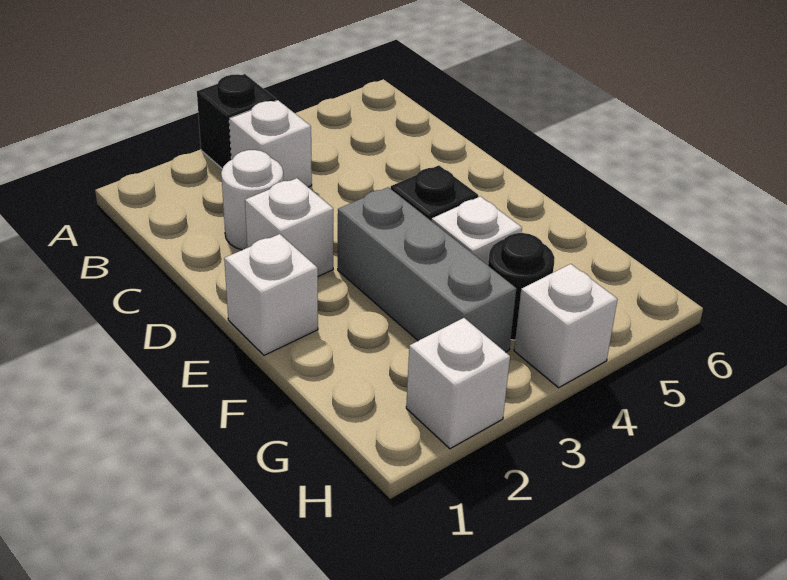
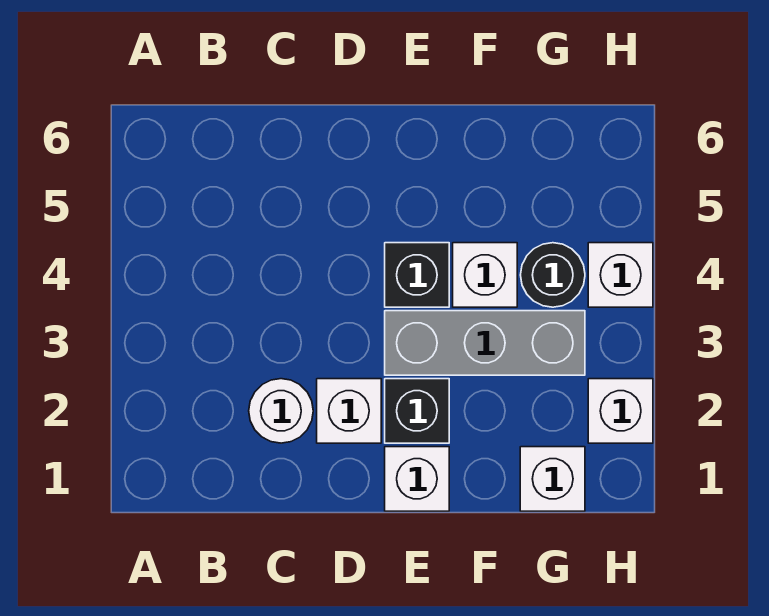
black 1x1 brick [197,74,276,169] -> black 1x1 brick moved to [385,379,449,443]
white 1x1 brick [229,100,312,187] -> white 1x1 brick moved to [520,447,585,511]

